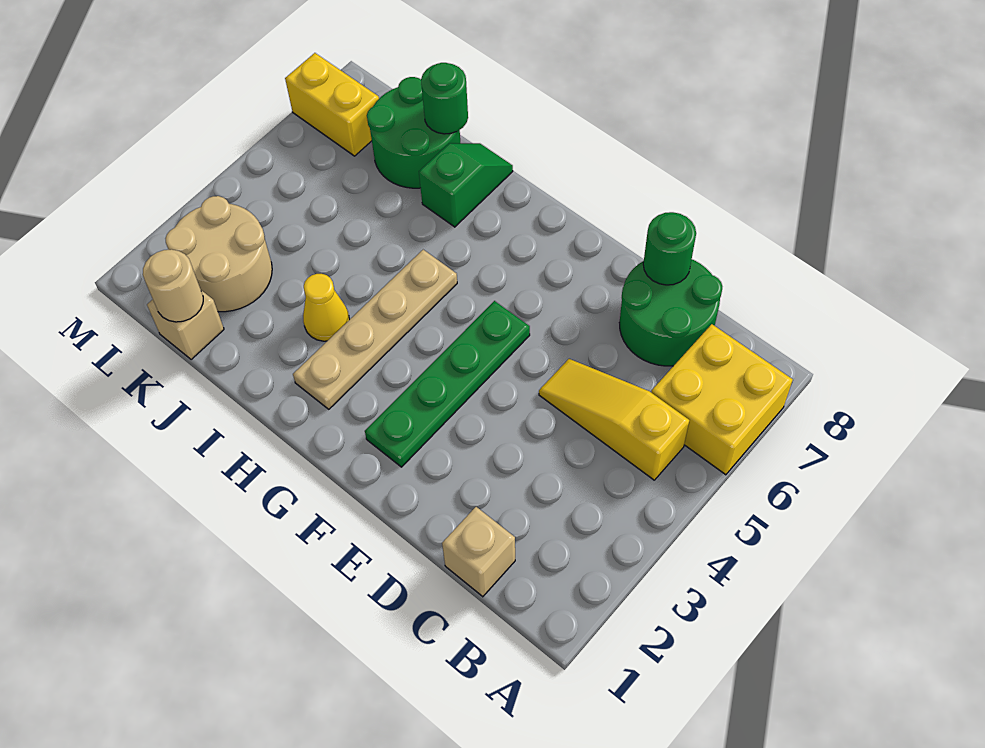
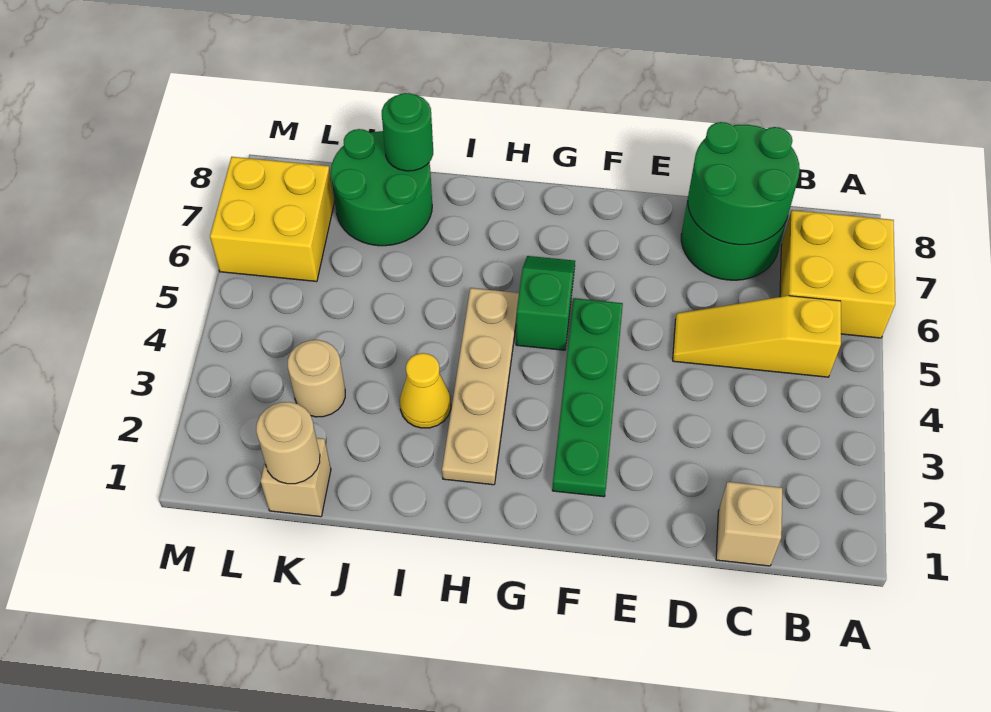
green 1x1 round brick [643,212,696,285] -> green 2x2 round brick [688,122,800,245]
green 1x2 slope [419,143,513,227] -> green 1x2 slope moved to [516,256,575,350]
tan 2x2 round brick [165,196,272,312] -> tan 1x1 round brick [288,340,345,417]
yellow 1x2 brick [285,53,379,156] -> yellow 2x2 brick [210,157,334,282]

